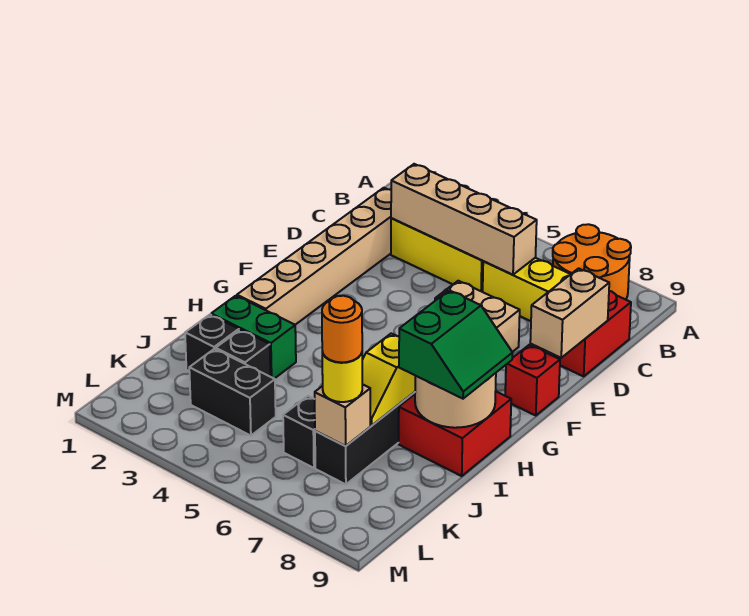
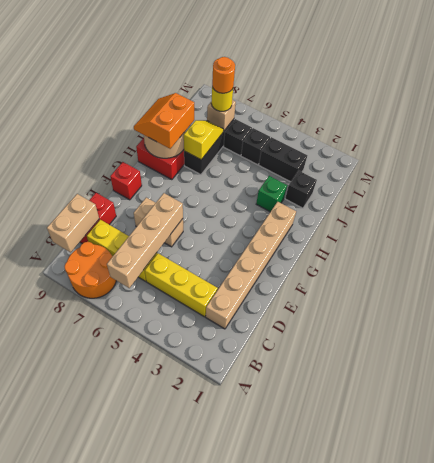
tan 1x4 brick [391,164,537,275] -> tan 1x4 brick turned to [107,193,183,288]
tan 1x2 brick [530,268,609,358] -> tan 1x2 brick moved to [47,194,99,252]
green 2x2 slope [399,290,512,399] -> orange 2x2 slope [134,93,194,149]
green 1x2 brick [211,296,296,379] -> green 1x1 brick [256,176,287,212]
black 1x1 brick [216,330,270,376] -> black 1x1 brick moved to [241,128,270,165]

